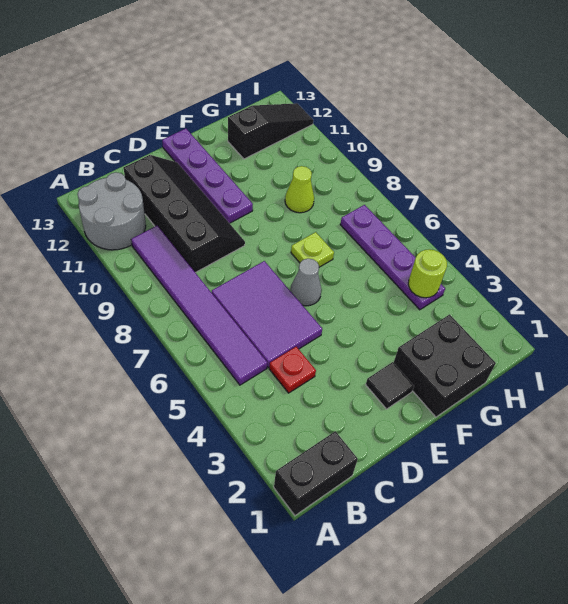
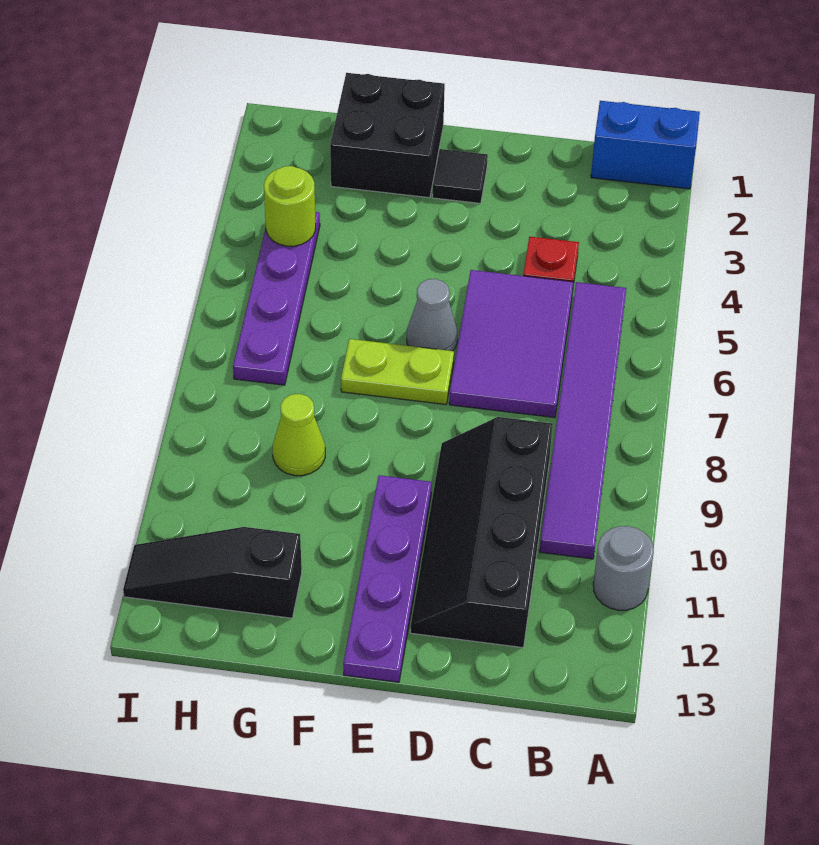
black 1x2 brick [274,431,358,515] -> blue 1x2 brick [591,101,700,189]
grey 2x2 round brick [77,172,146,250] -> grey 1x1 round brick [593,526,654,610]
lime 1x1 plate [291,232,334,267] -> lime 1x2 plate [341,339,454,404]

